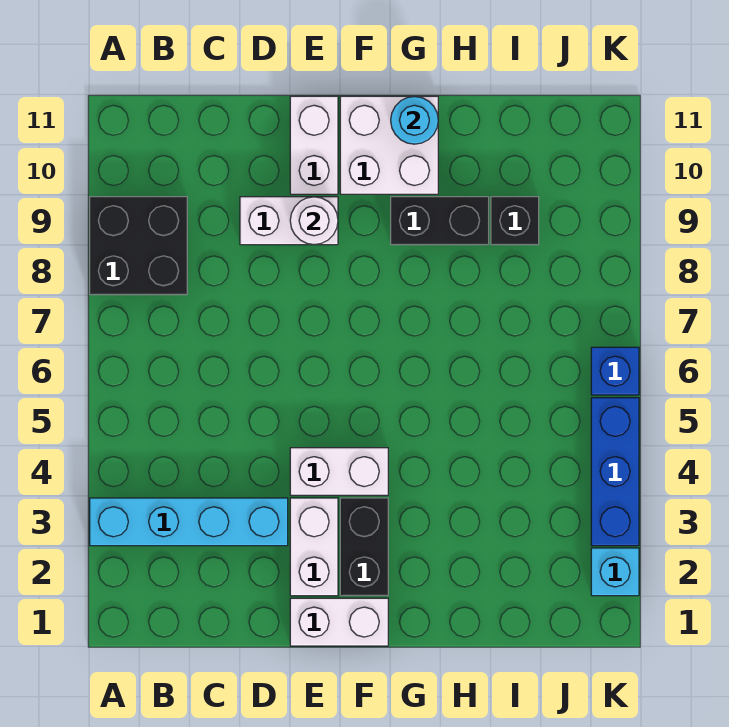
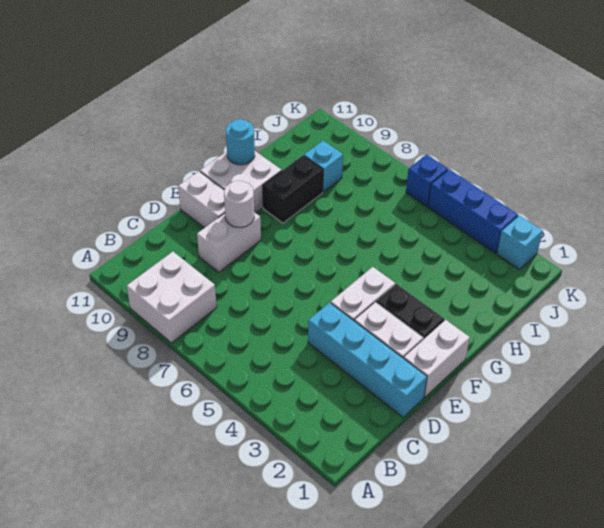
cyan 1x4 brick [90,498,288,546] -> cyan 1x4 brick turned to [308,303,427,417]
black 2x2 brick [90,197,187,295] -> white 2x2 brick [127,252,217,343]
black 1x1 brick [491,197,539,245] -> cyan 1x1 brick [304,141,343,192]

